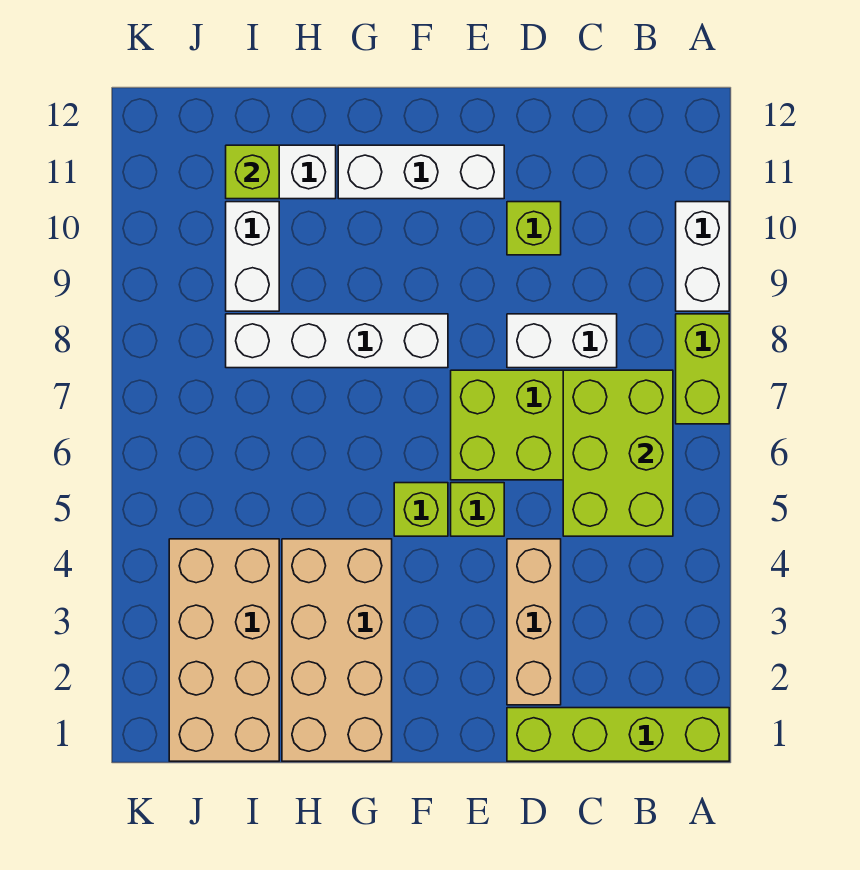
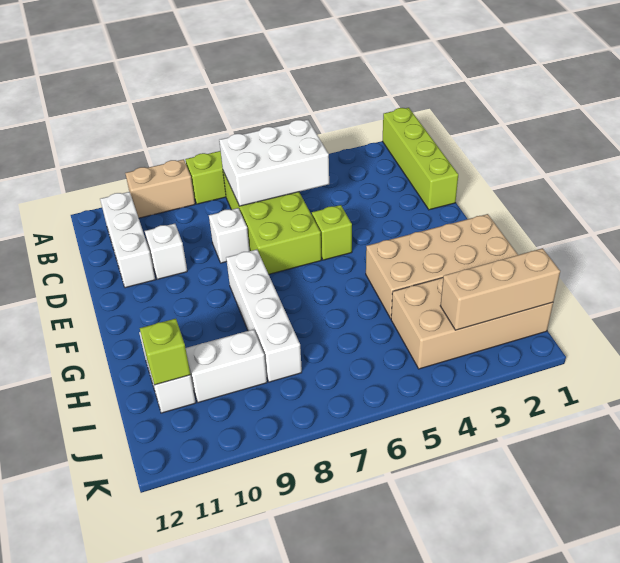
white 1x2 brick [676,202,729,311] -> tan 1x2 brick [125,159,195,218]
lime 2x3 brick [563,370,673,536] -> white 2x3 brick [219,120,329,206]
white 1x2 brick [507,314,617,368] -> white 1x1 brick [209,208,250,263]
tan 1x3 brick [507,539,561,705] -> tan 1x3 brick moved to [440,248,560,330]
lime 1x1 brick [507,202,561,255] -> white 1x1 brick [145,224,187,279]
white 1x3 brick [338,145,504,199] -> white 1x3 brick moved to [100,192,155,288]
lime 1x1 brick [394,483,448,536] -> none

